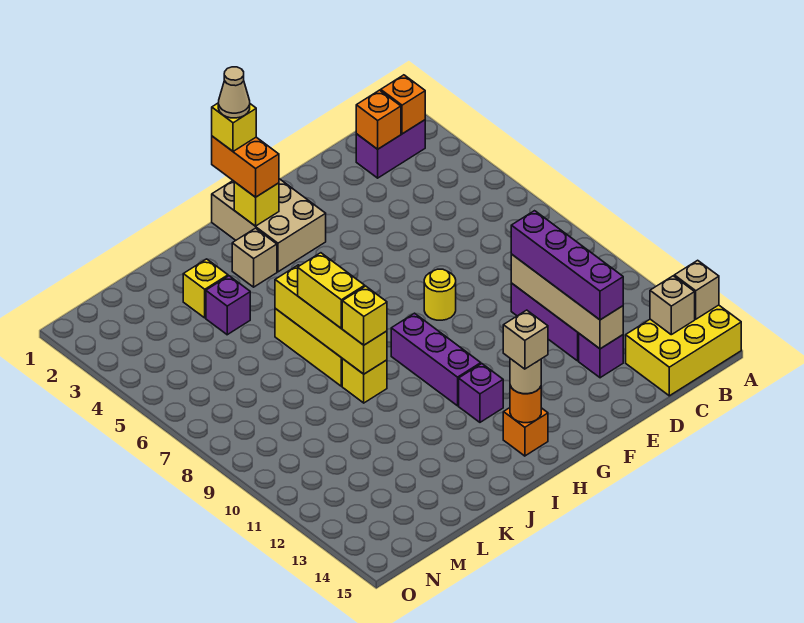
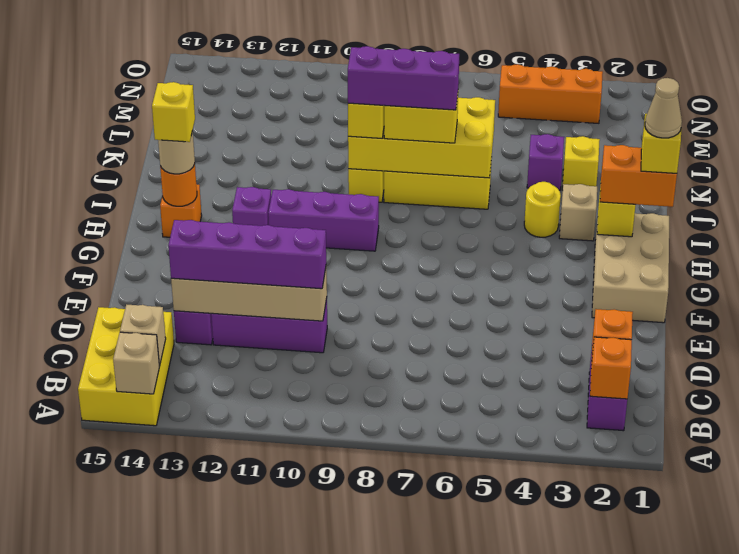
yellow 1x1 round brick [424,269,456,320] -> yellow 1x1 round brick moved to [524,182,561,237]
tan 2x3 brick [212,179,326,272] -> tan 2x3 brick turned to [592,213,669,323]
tan 1x1 brick [503,310,548,369] -> yellow 1x1 brick [152,82,195,142]
yellow 1x4 brick [275,265,387,374] -> yellow 2x4 brick [348,97,495,178]
none -> purple 1x3 brick [348,46,459,110]
none -> orange 1x3 brick [498,64,603,123]

